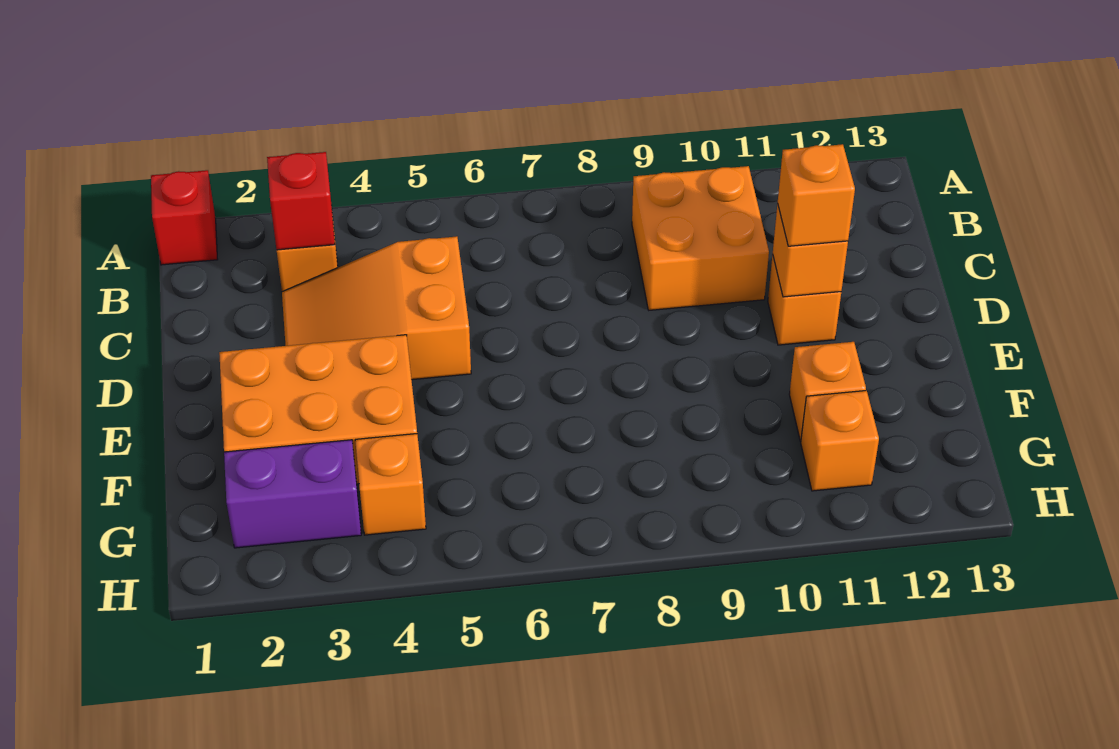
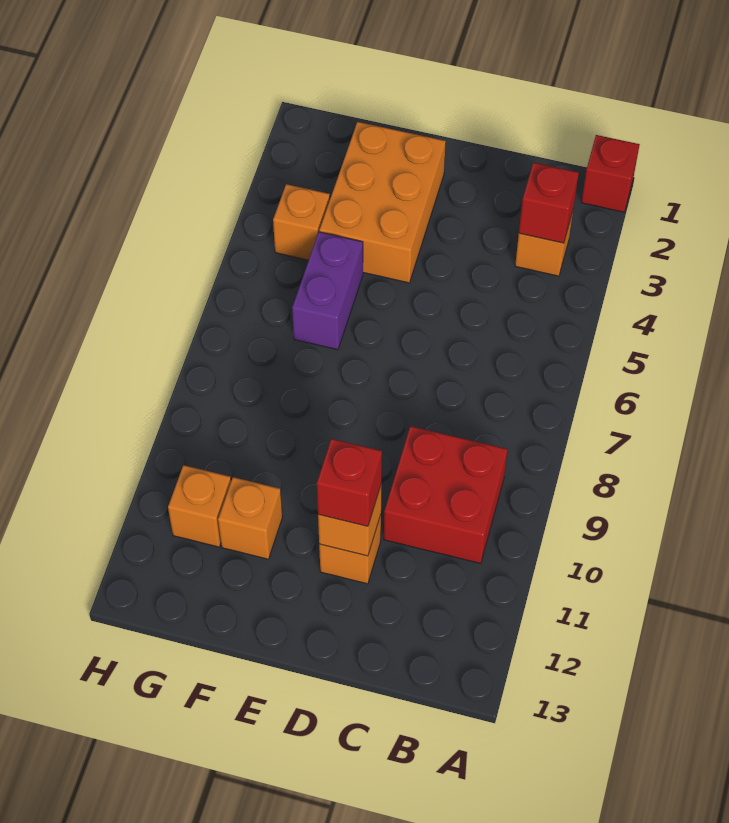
orange 2x2 brick [632,166,769,310] -> red 2x2 brick [384,426,508,564]
orange 2x3 slope [282,236,471,380] -> none
orange 1x1 brick [778,144,855,246] -> red 1x1 brick [317,439,382,526]
purple 1x2 brick [224,440,361,548] -> purple 1x2 brick moved to [292,232,363,350]

